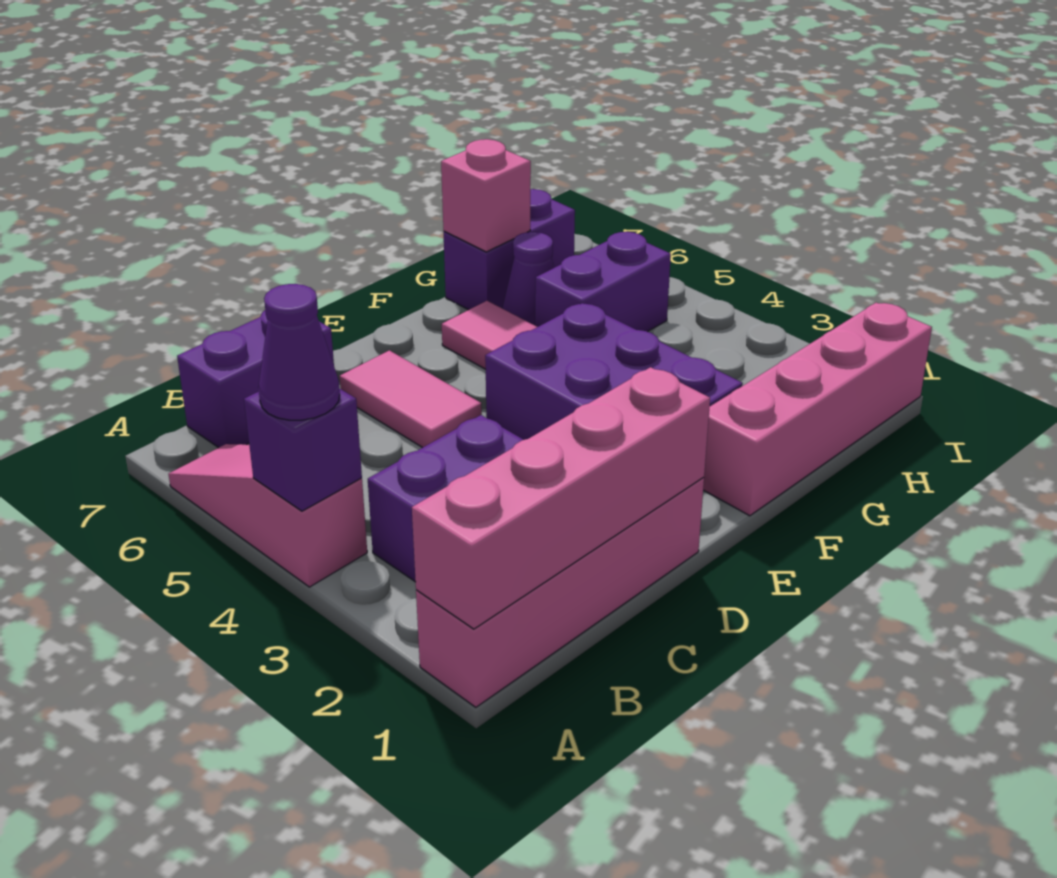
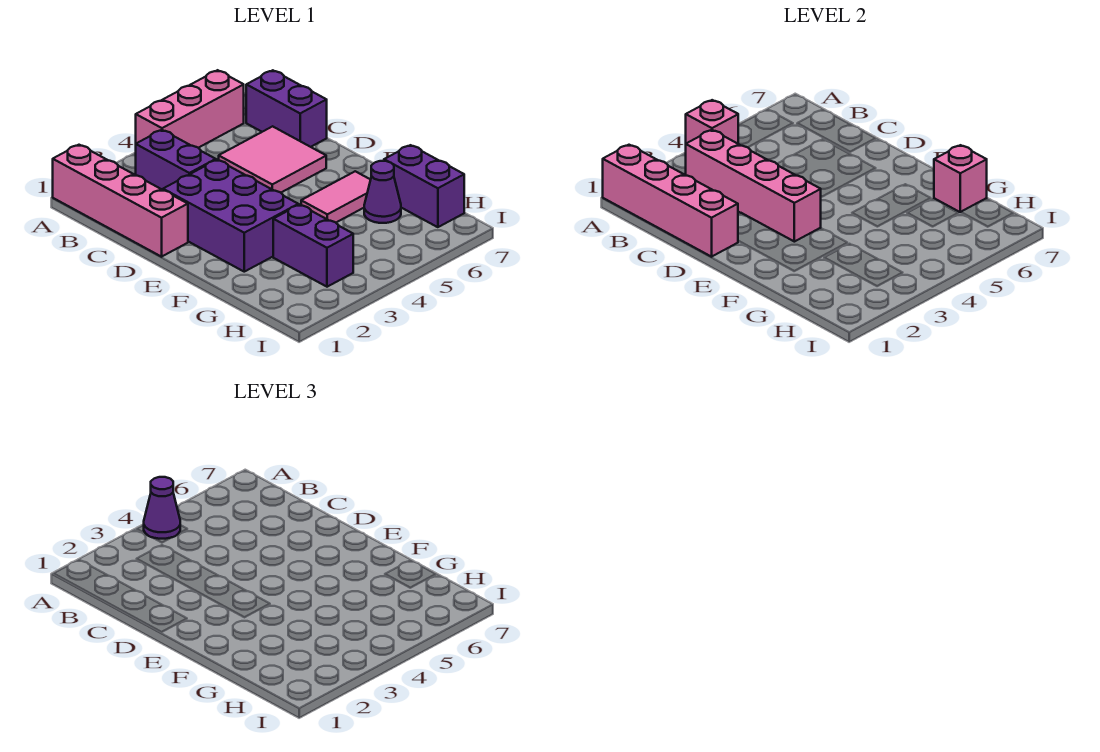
pink 1x3 slope [169,444,367,587] -> pink 1x3 brick [136,70,244,148]
purple 1x1 brick [244,388,362,511] -> pink 1x1 brick [686,100,738,144]
pink 1x2 tile [340,350,482,448] -> pink 2x2 tile [219,126,326,192]
purple 2x3 brick [485,303,743,440] -> purple 2x3 brick turned to [163,160,298,272]
pink 1x4 brick [703,303,932,516] -> pink 1x4 brick moved to [686,130,821,242]
purple 1x2 brick [535,232,671,332] -> purple 1x2 brick moved to [273,205,353,287]

